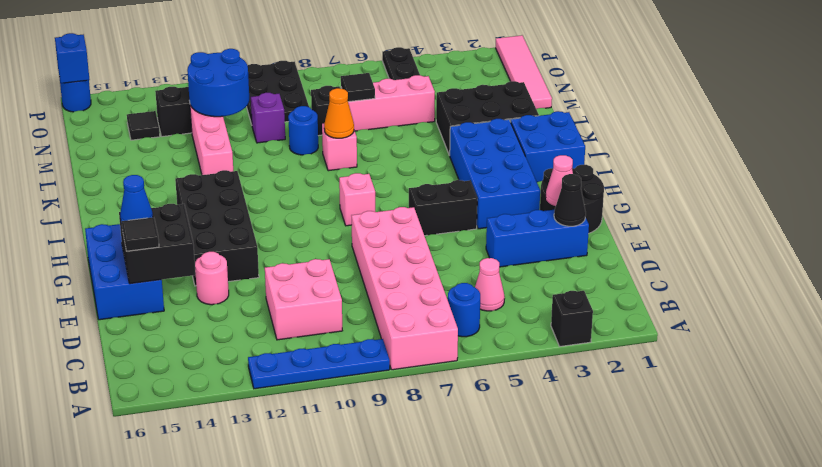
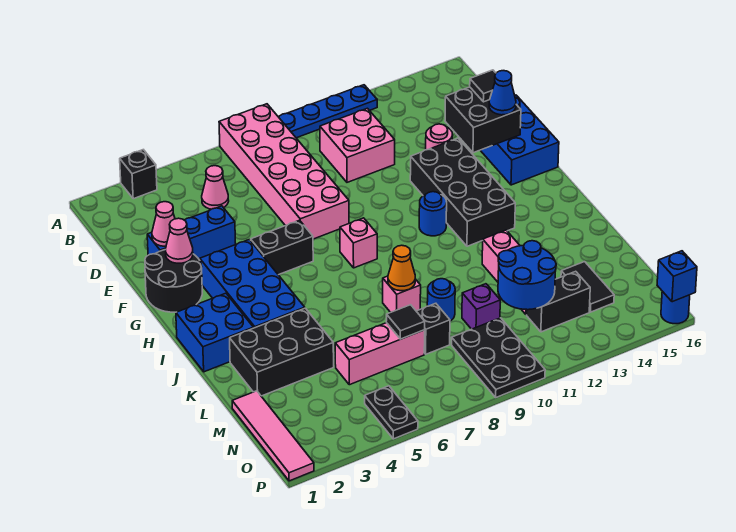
blue 1x1 round brick [448,283,480,337] -> blue 1x1 round brick moved to [419,192,447,236]
black 1x1 cone [554,174,586,226] -> pink 1x1 cone [152,202,175,246]
black 1x1 tile [127,111,160,140] -> black 1x2 tile [561,262,614,312]

